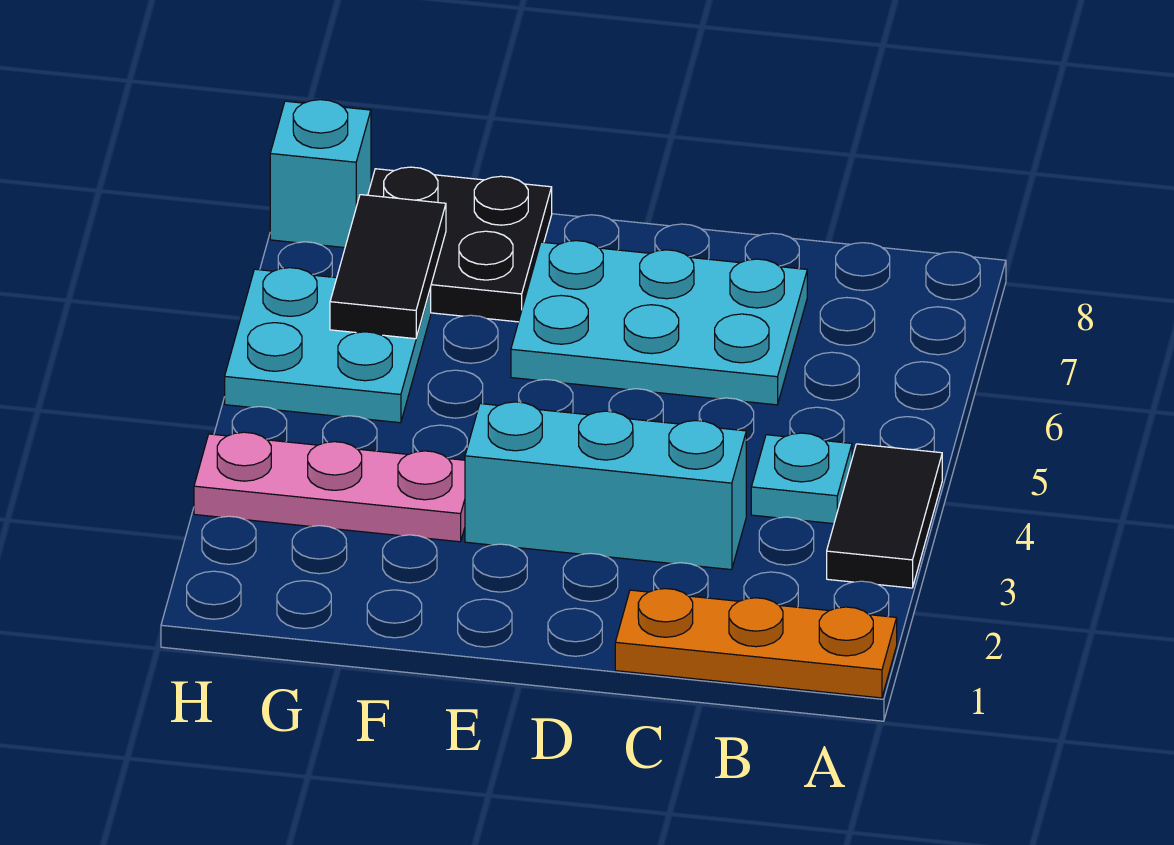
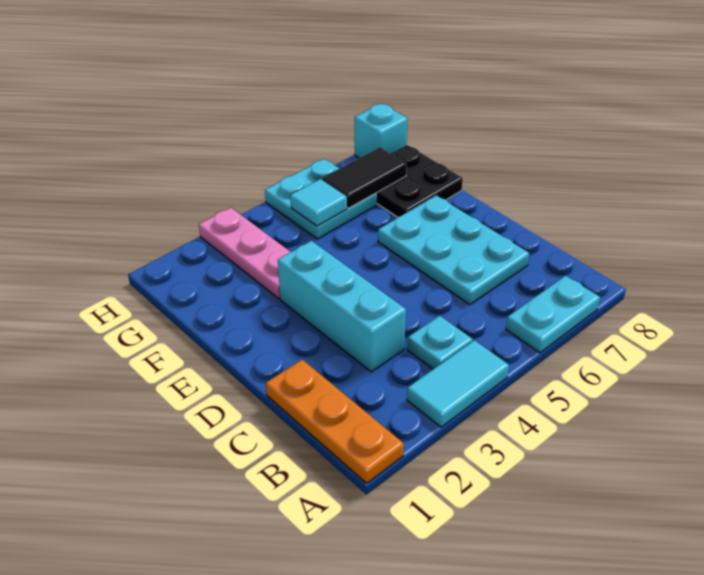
black 1x2 tile [827,444,942,588] -> cyan 1x2 tile [407,340,509,427]
none -> cyan 1x2 plate [506,276,600,353]
none -> cyan 1x1 tile [290,179,347,226]

